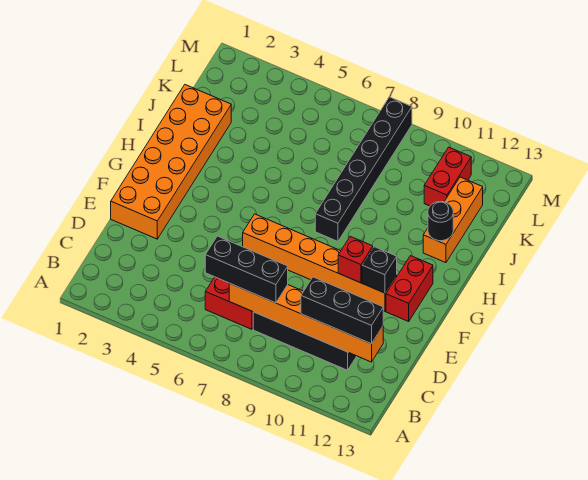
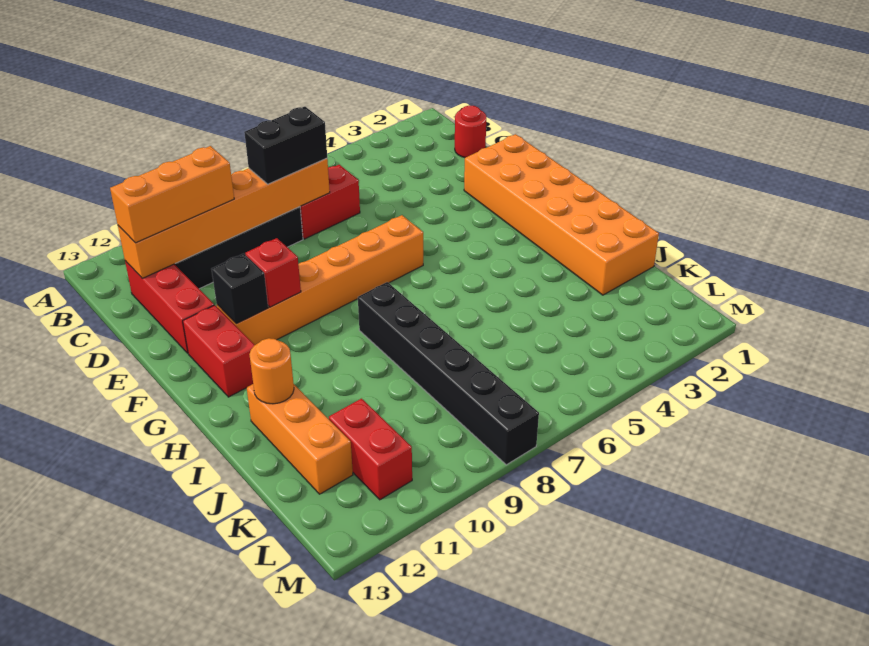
none -> red 1x1 round brick [455,105,486,158]
black 1x3 brick [205,236,288,303] -> black 1x2 brick [244,107,327,184]
black 1x3 brick [301,277,383,344] -> orange 1x3 brick [110,146,234,243]
none -> red 1x3 brick [125,261,214,353]
black 1x1 round brick [428,202,453,241] -> orange 1x1 round brick [249,338,294,404]

